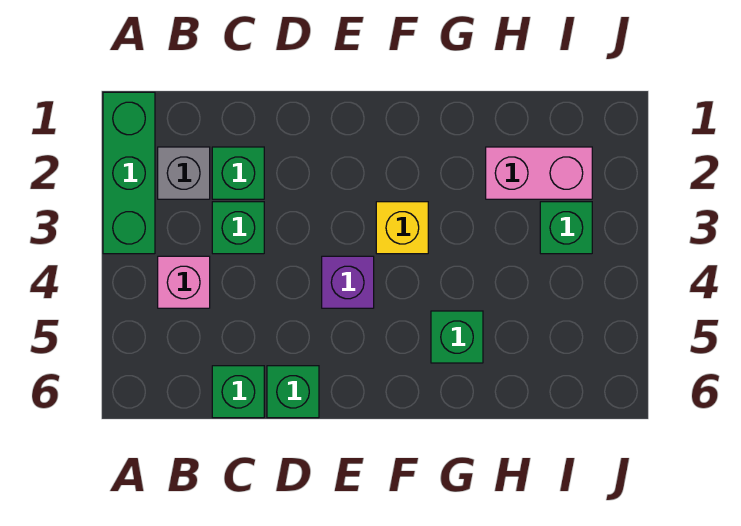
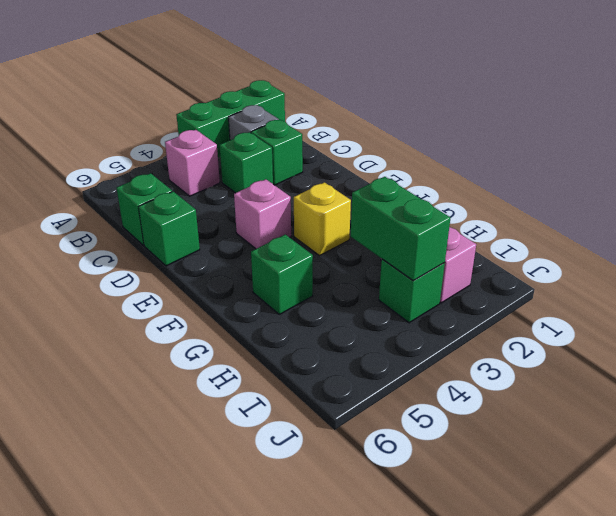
purple 1x1 brick [322,256,374,308] -> pink 1x1 brick [234,179,291,249]
none -> green 1x2 brick [351,177,450,281]

